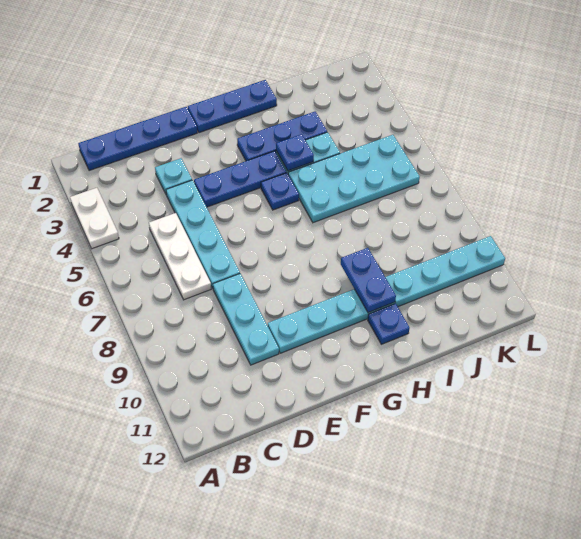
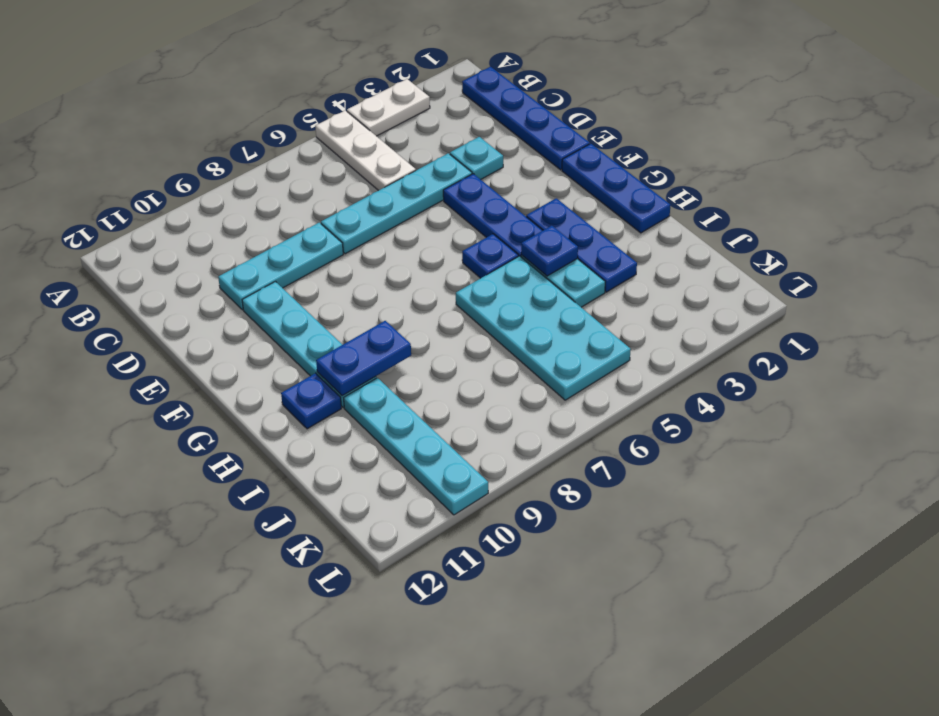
white 1x3 plate [149,213,211,300] -> white 1x3 plate turned to [315,110,416,191]

